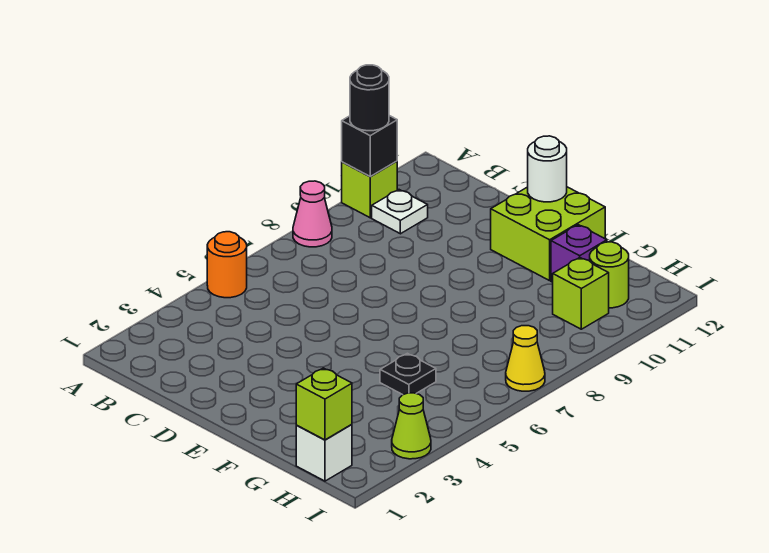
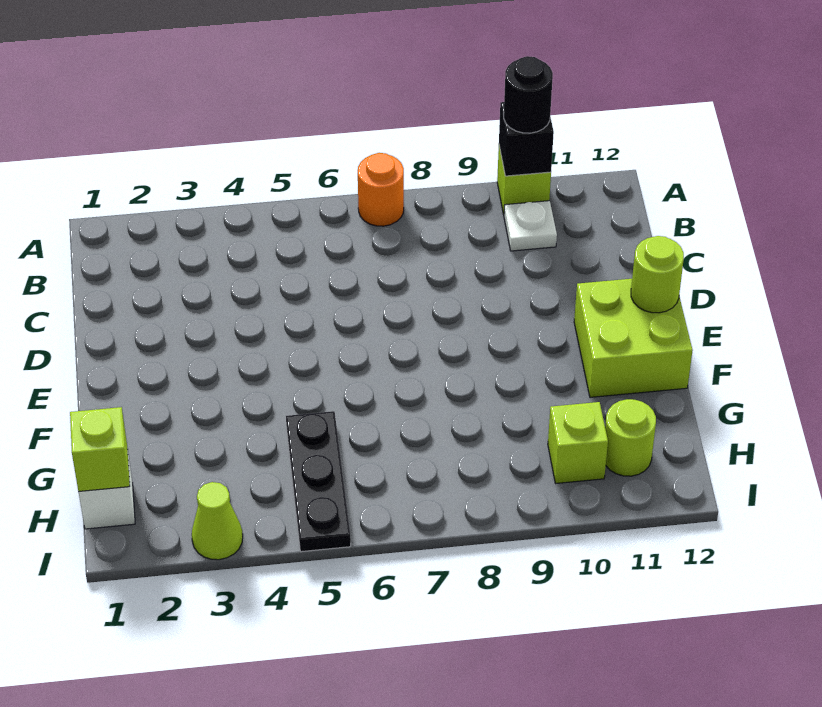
orange 1x1 round brick [207,232,247,298] -> orange 1x1 round brick moved to [358,153,404,226]
pink 1x1 cone [293,181,332,247] -> none
white 1x1 round brick [528,136,567,202] -> lime 1x1 round brick [631,236,684,313]
black 1x1 plate [380,353,436,395] -> black 1x3 plate [286,411,351,552]
purple 1x1 brick [551,225,607,282] -> none
yellow 1x1 cone [506,326,545,391] -> none

